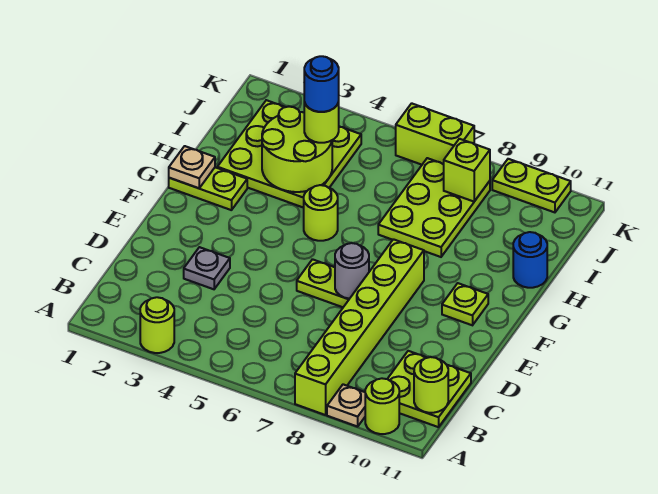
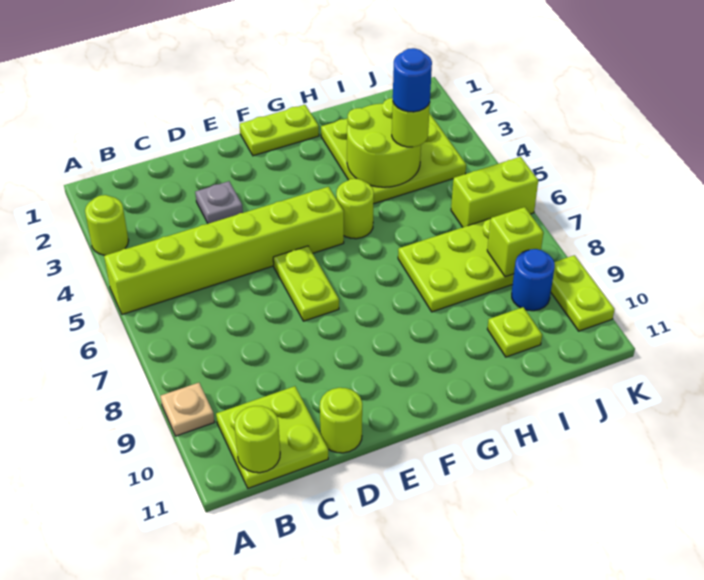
lime 1x6 brick [295,239,424,415] -> lime 1x6 brick moved to [104,187,344,314]
lime 1x1 round brick [365,378,399,434] -> lime 1x1 round brick moved to [320,388,362,453]
grey 1x1 round brick [335,243,369,299] -> none
lime 1x1 plate [442,283,488,325] -> lime 1x1 plate moved to [487,307,542,357]
lime 1x2 plate [169,167,247,210] -> lime 1x2 plate turned to [240,105,319,156]
tan 1x1 plate [169,146,215,188] -> none
blue 1x1 round brick [513,232,547,288] -> blue 1x1 round brick moved to [512,249,555,311]
lime 1x2 brick [396,103,474,165] -> lime 1x2 brick turned to [451,157,538,227]

